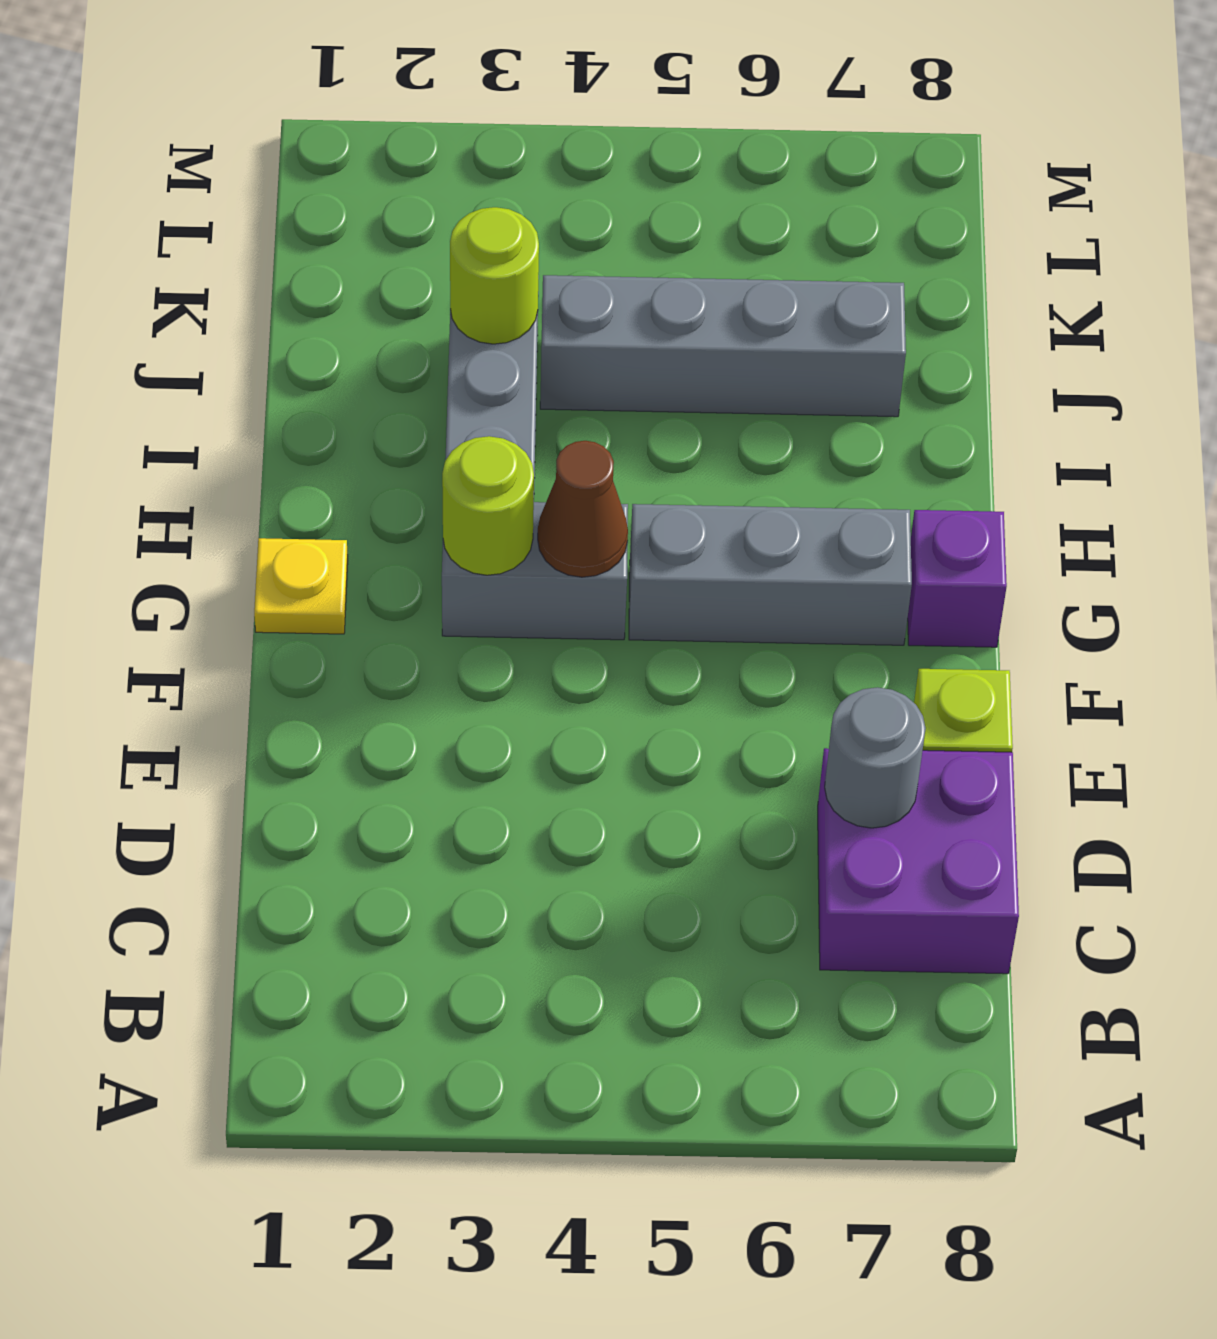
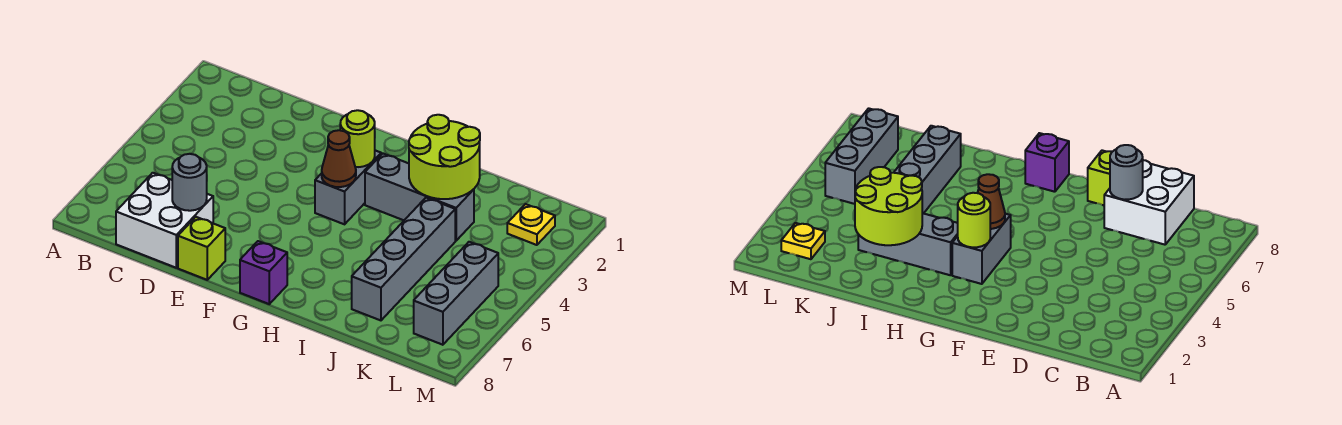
purple 2x2 brick [818,748,1019,974] -> white 2x2 brick [116,173,213,268]
yellow 1x1 plate [254,538,348,634] -> yellow 1x1 plate moved to [507,204,555,245]
grey 1x3 brick [629,504,912,645] -> grey 1x3 brick moved to [414,242,498,345]
lime 1x1 round brick [450,207,539,344] -> lime 2x2 round brick [409,115,480,199]

